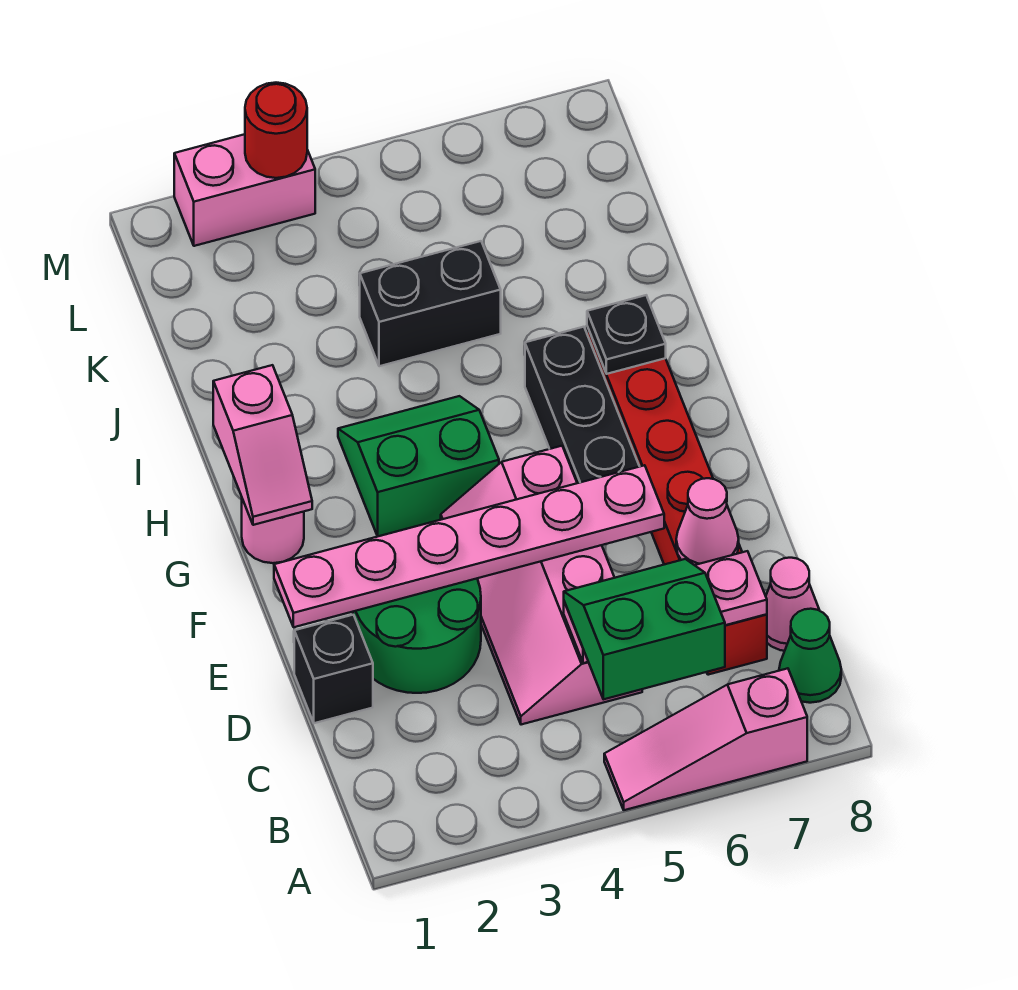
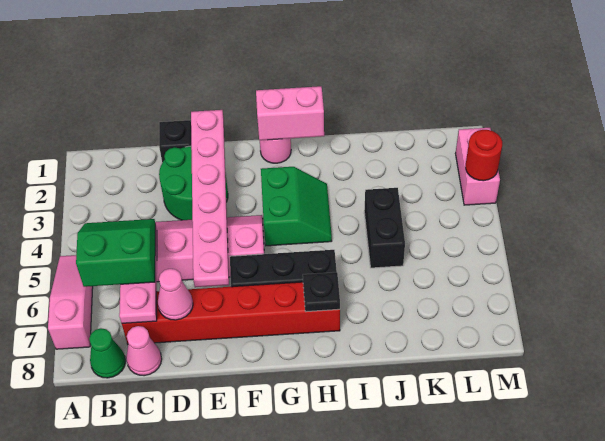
green 2x2 slope [564,559,725,699] -> green 2x2 slope turned to [76,219,155,287]
pink 1x2 slope [213,365,312,525] -> pink 1x2 brick [256,86,324,140]

